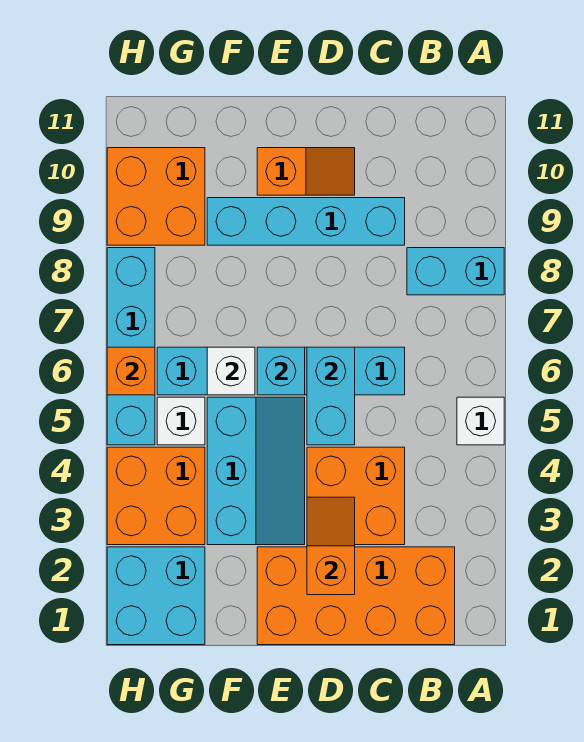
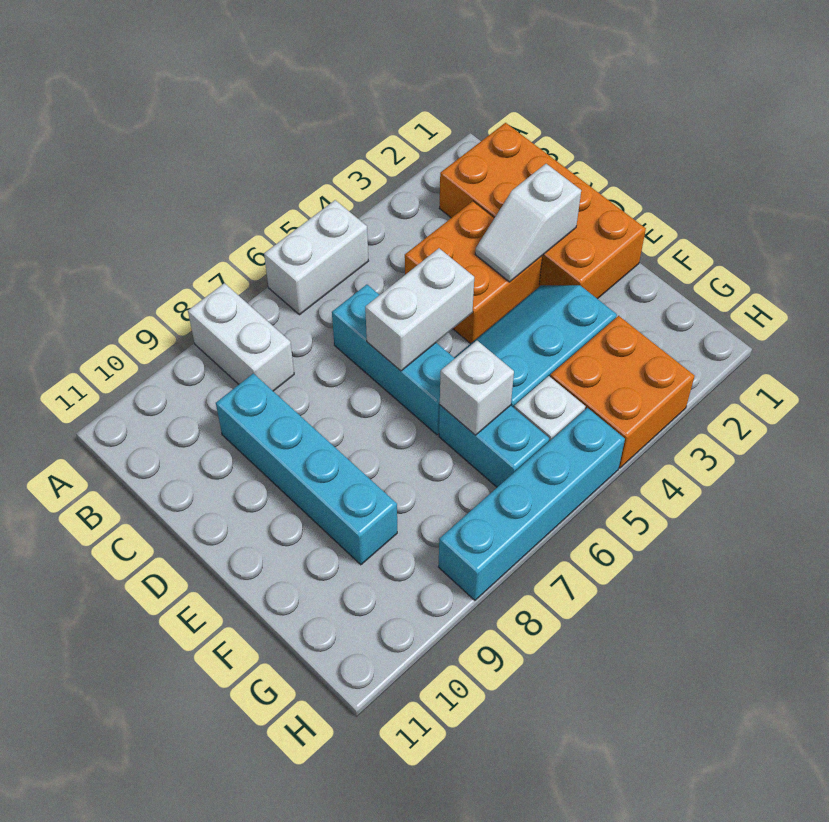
white 1x1 brick [457,397,504,445] -> white 1x2 brick [264,200,368,315]
cyan 1x2 brick [407,248,504,295] -> white 1x2 brick [188,283,294,391]
orange 1x2 slope [307,497,355,595] -> white 1x2 slope [475,164,581,282]
cyan 1x2 brick [307,347,355,445] -> white 1x2 brick [365,248,474,371]
orange 1x2 slope [257,148,355,195] -> none
cyan 1x1 brick [257,347,305,395] -> none
cyan 2x2 brick [107,547,205,645] -> none
orange 2x2 brick [107,148,205,245] -> none
orange 1x1 brick [107,347,155,395] -> none

